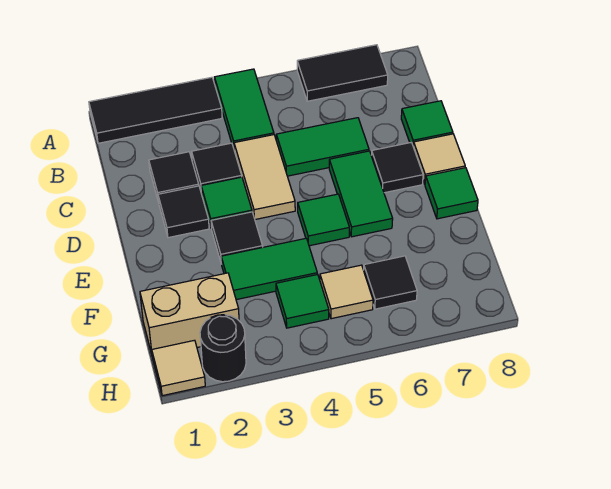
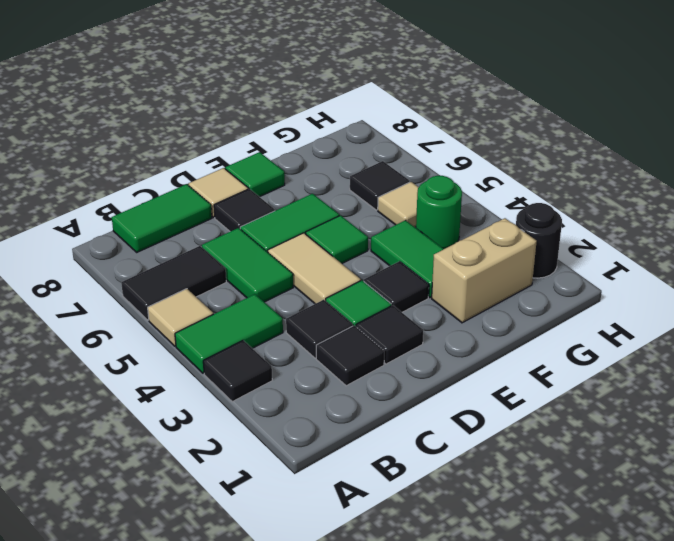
black 1x3 tile [89,77,222,143] -> black 1x1 tile [203,340,272,402]
black 1x2 tile [297,45,388,101] -> black 1x2 tile turned to [121,246,226,320]
tan 1x2 tile [234,135,295,219] -> tan 1x2 tile turned to [268,233,361,304]
green 1x1 tile [401,101,453,145] -> green 1x2 tile [112,184,212,252]
tan 1x2 brick [140,273,239,354] -> tan 1x2 brick turned to [432,218,537,323]
green 1x1 tile [276,274,329,328] -> green 1x1 round brick [416,176,462,249]
tan 1x1 tile [152,340,205,396] -> tan 1x1 tile moved to [148,289,213,346]

